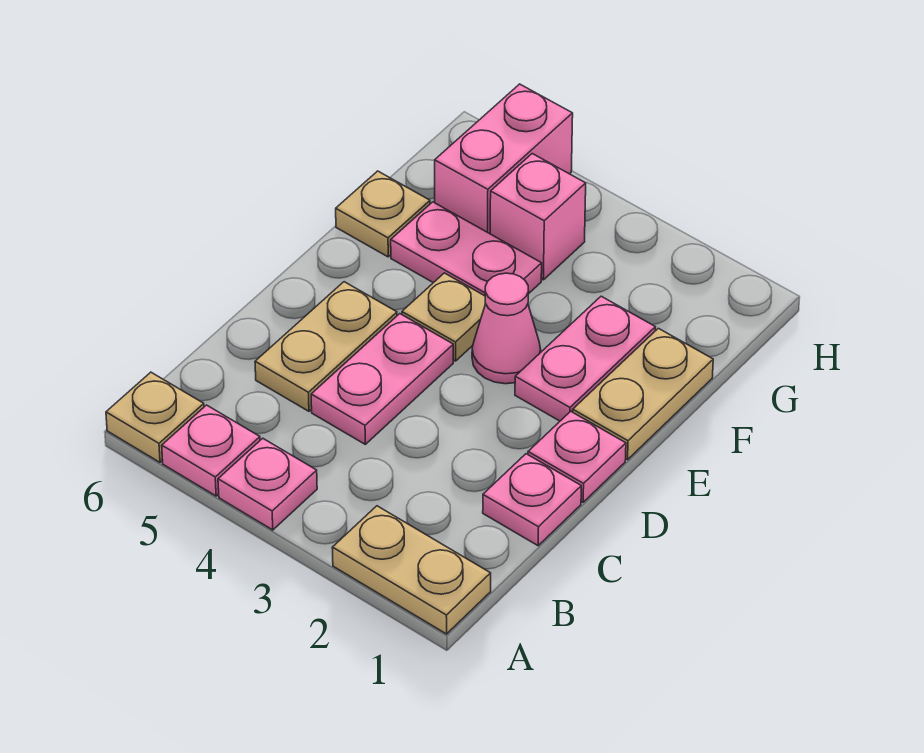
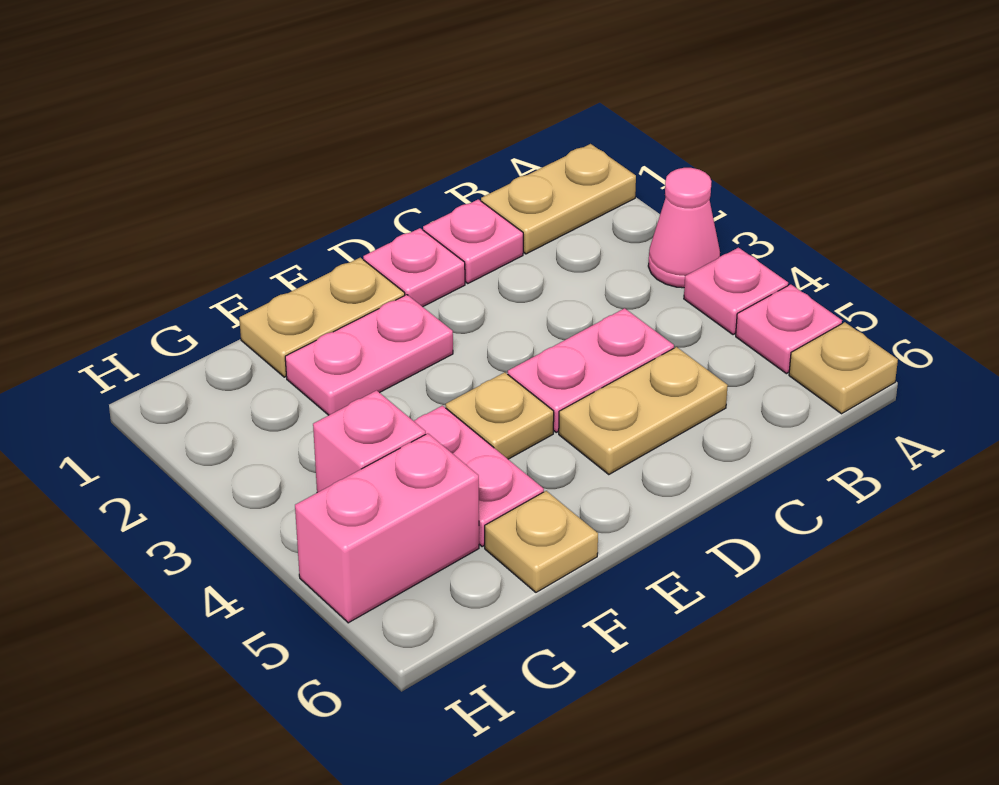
tan 1x2 plate [332,506,491,634] -> tan 1x2 plate turned to [481,144,636,254]
pink 1x1 cone [472,273,541,384] -> pink 1x1 cone moved to [648,168,720,288]

